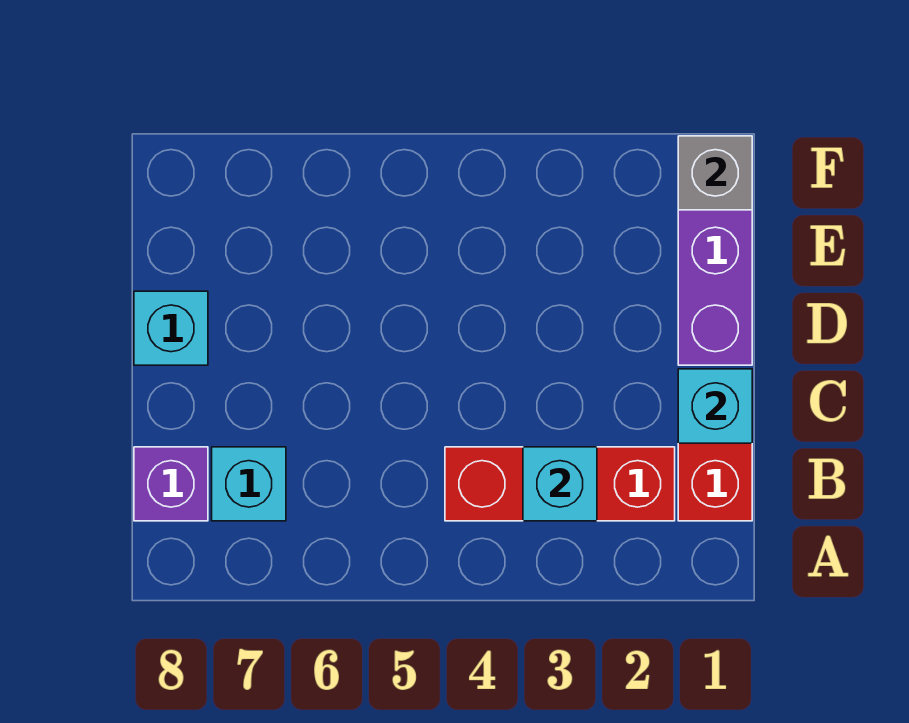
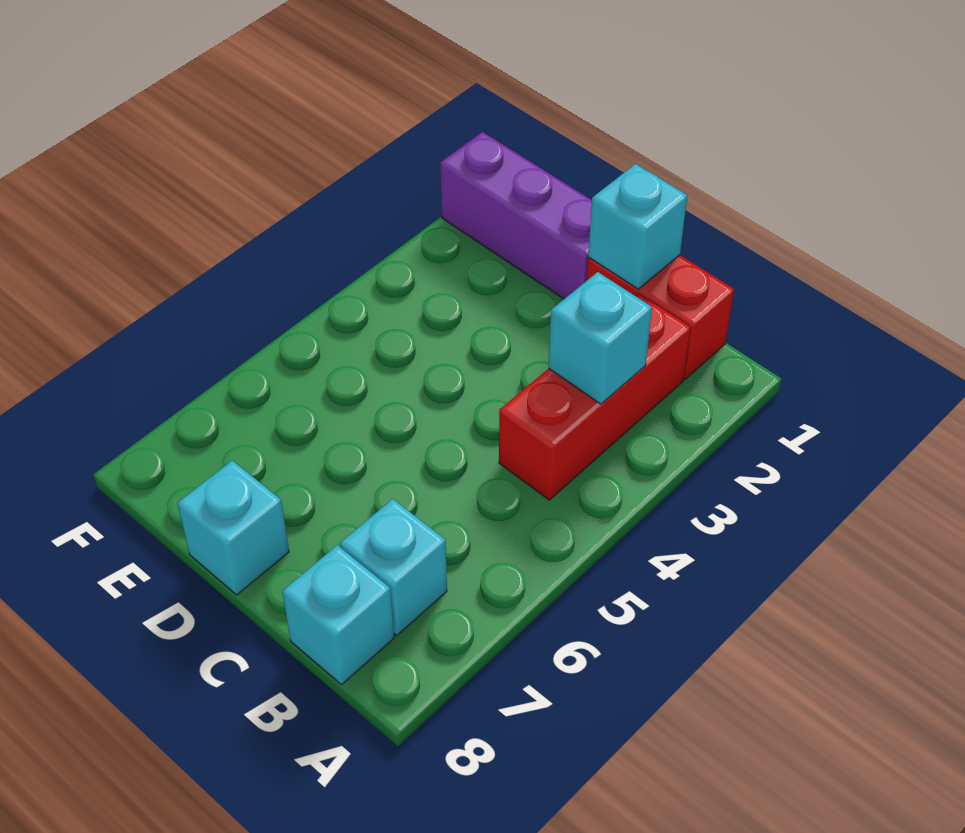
purple 1x1 brick [134,447,208,521] -> cyan 1x1 brick [282,545,394,685]
grey 1x1 brick [678,136,752,210] -> none

